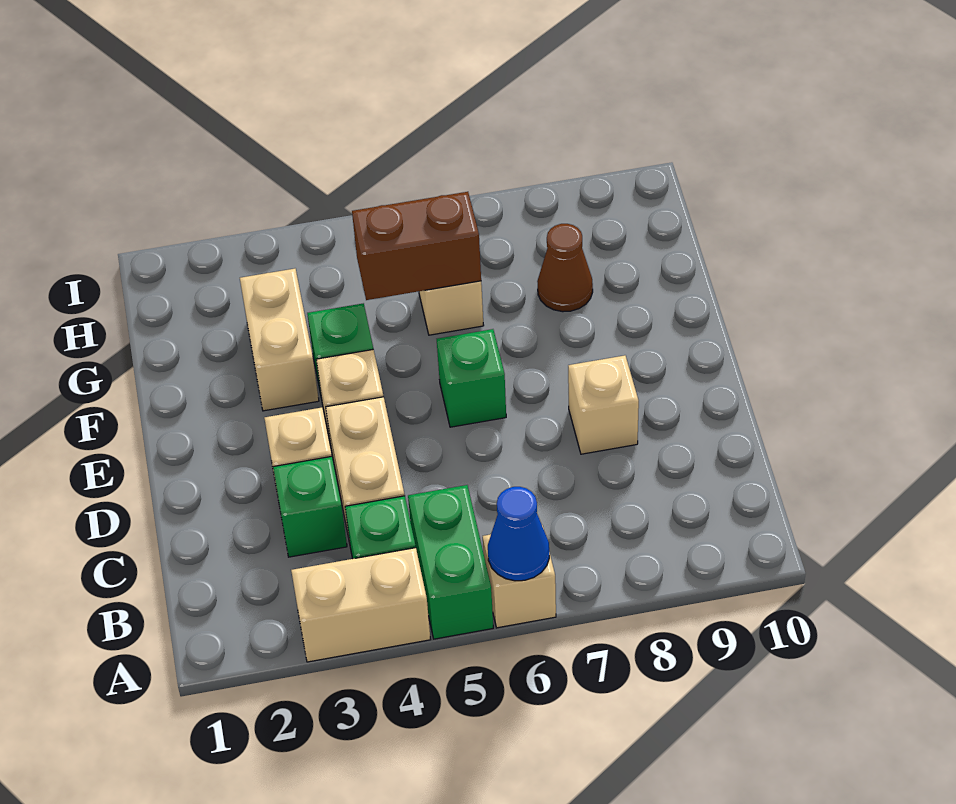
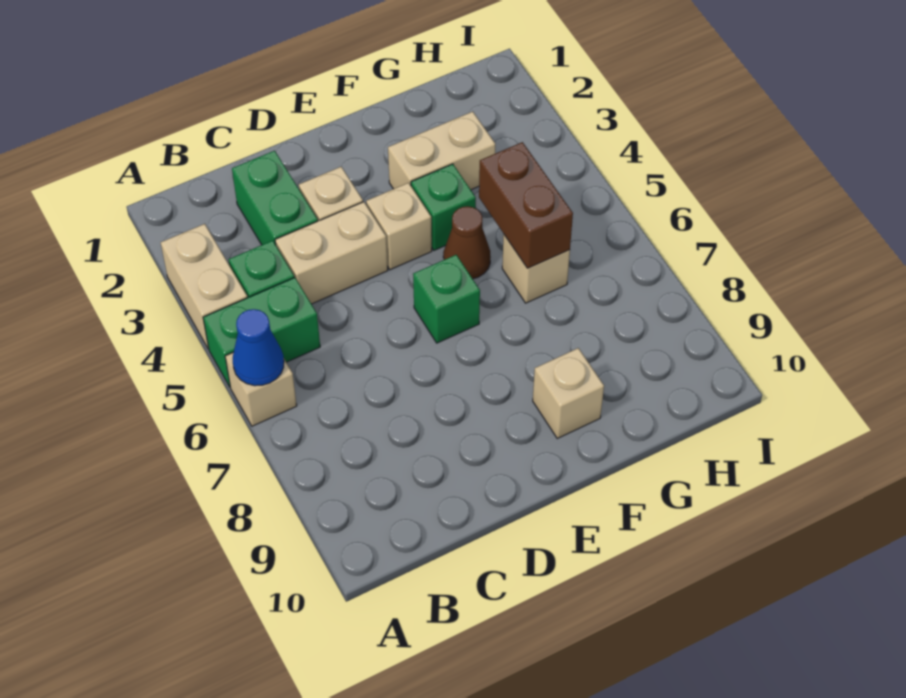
green 1x1 brick [273,456,347,557] -> green 1x2 brick [232,151,318,245]
tan 1x1 brick [568,355,639,454] -> tan 1x1 brick moved to [533,348,604,438]
brown 1x1 cone [537,224,593,312] -> brown 1x1 cone moved to [443,206,491,279]

